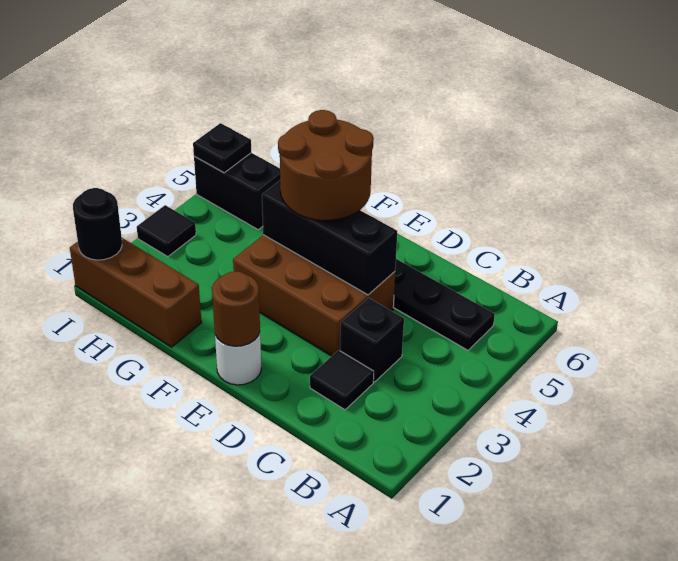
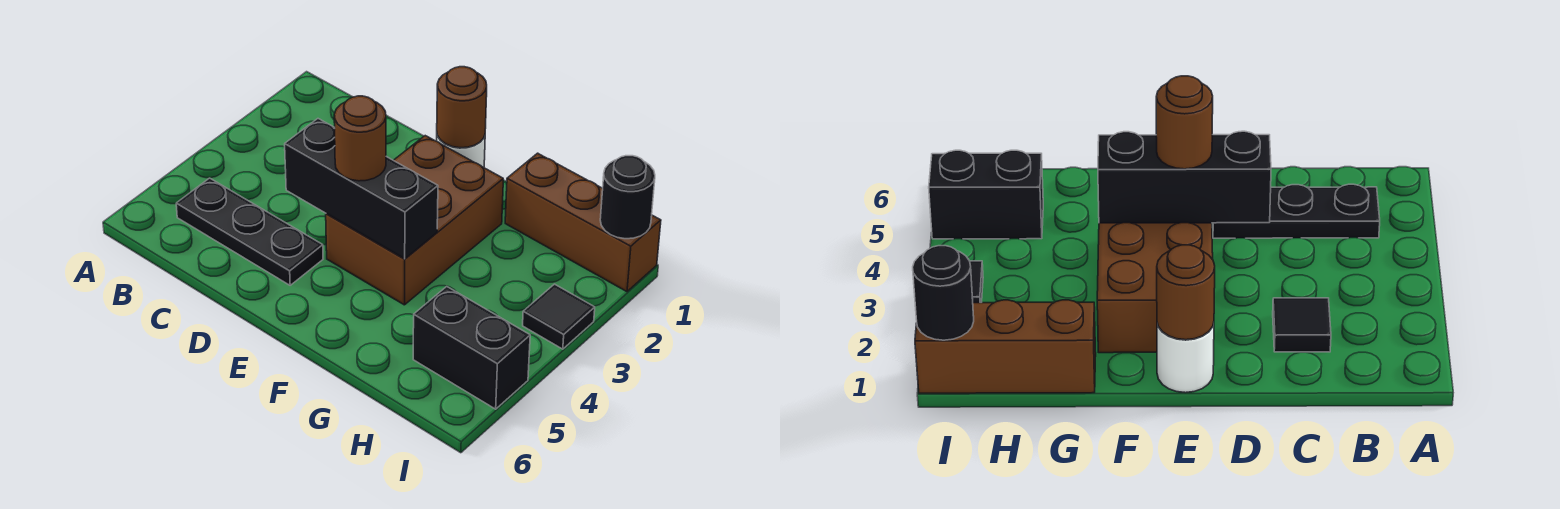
black 1x1 brick [340,298,404,382] -> none
brown 2x3 brick [233,235,395,356] -> brown 2x3 brick turned to [326,136,503,305]
brown 2x2 round brick [278,110,374,220] -> brown 1x1 round brick [334,96,386,181]
black 1x1 plate [193,123,251,173] -> none

